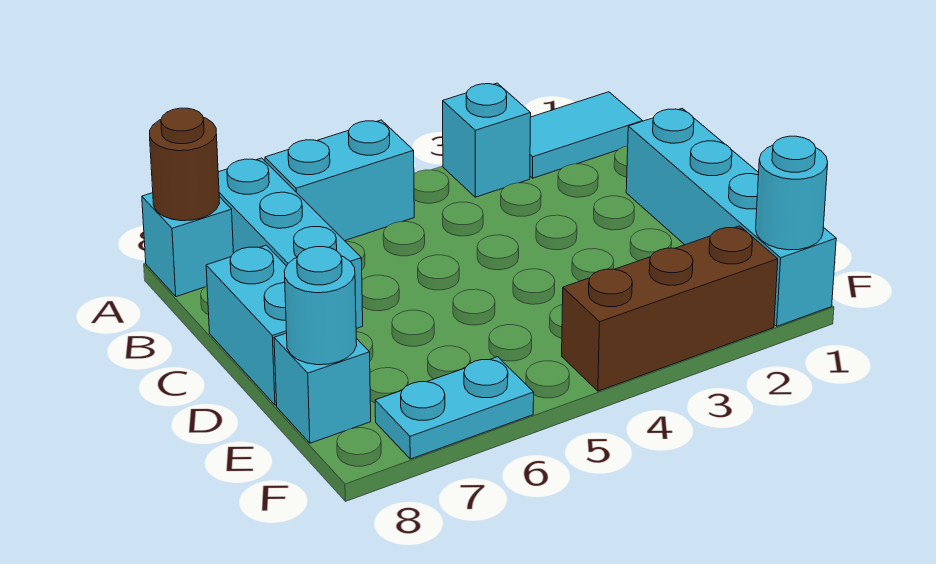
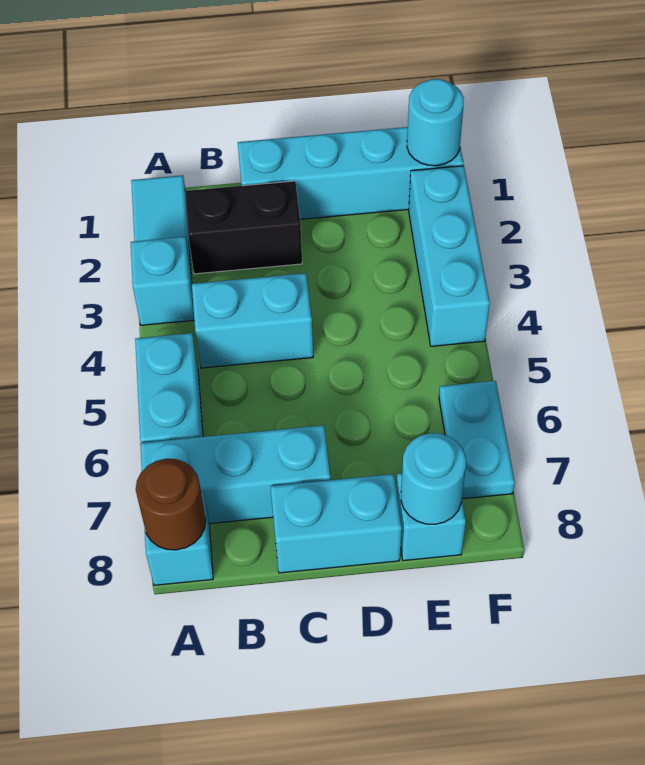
none -> black 1x2 brick [185,181,302,274]
none -> cyan 1x2 brick [192,273,313,368]
brown 1x3 brick [562,226,778,391] -> cyan 1x3 brick [409,166,490,346]

